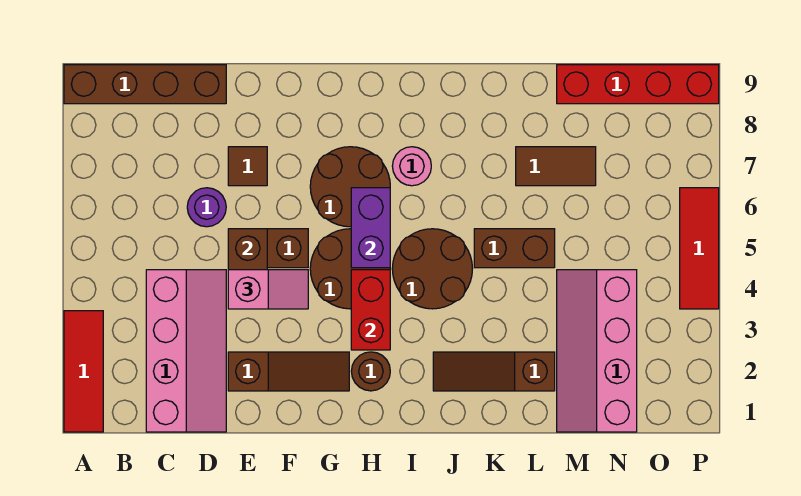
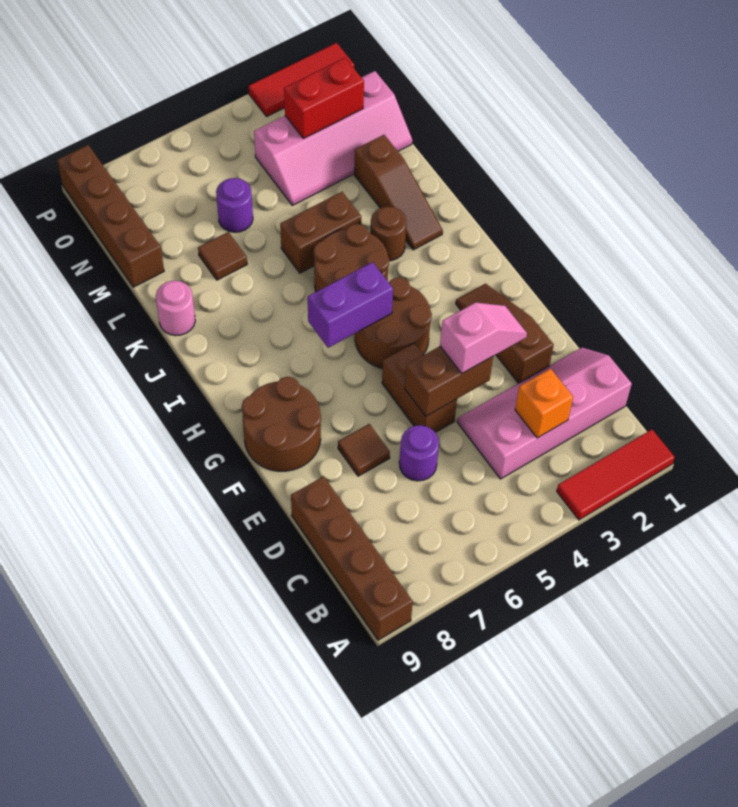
none -> orange 1x1 brick [515,369,573,438]
pink 1x2 slope [228,270,308,309] -> pink 1x2 slope turned to [440,302,527,373]
brown 2x2 round brick [310,147,390,227] -> brown 2x2 round brick moved to [242,377,321,471]
brown 1x1 round brick [351,352,390,391] -> brown 1x1 round brick moved to [370,207,406,261]
red 1x2 brick [351,270,390,350] -> red 1x2 brick moved to [284,58,364,138]
pink 1x1 round brick [392,147,431,186] -> pink 1x1 round brick moved to [156,281,195,336]
brown 1x2 brick [474,229,555,268] -> brown 1x2 brick turned to [280,192,361,273]
brown 1x2 tile [516,147,596,186] -> brown 1x1 tile [198,232,247,280]
none -> purple 1x1 round brick [216,178,253,232]
red 1x4 brick [557,65,719,104] -> brown 1x4 brick [57,145,164,287]
red 1x3 tile [680,188,719,309] -> red 1x3 tile moved to [249,43,354,117]

